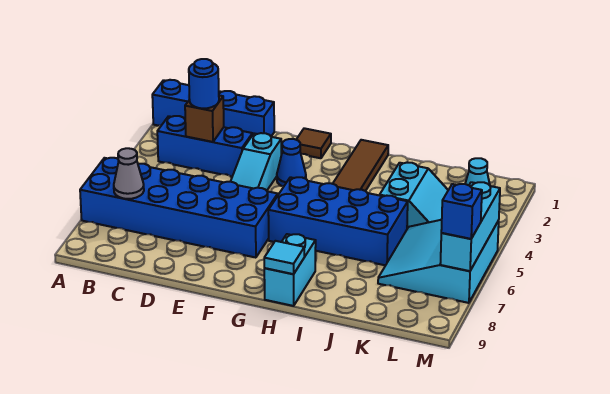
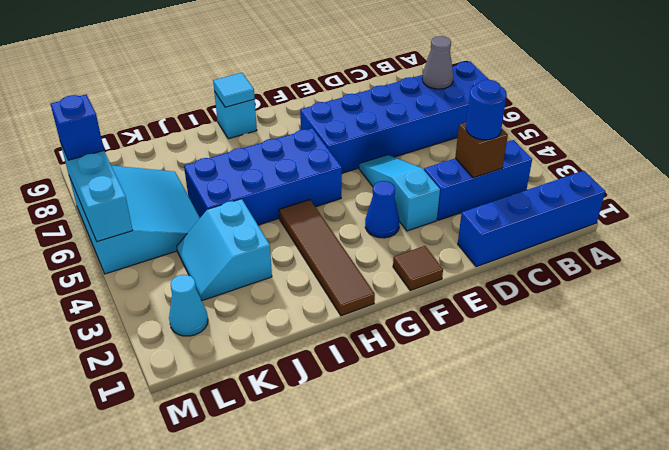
cyan 1x2 brick [264,234,316,306] -> cyan 1x1 brick [214,92,257,139]

